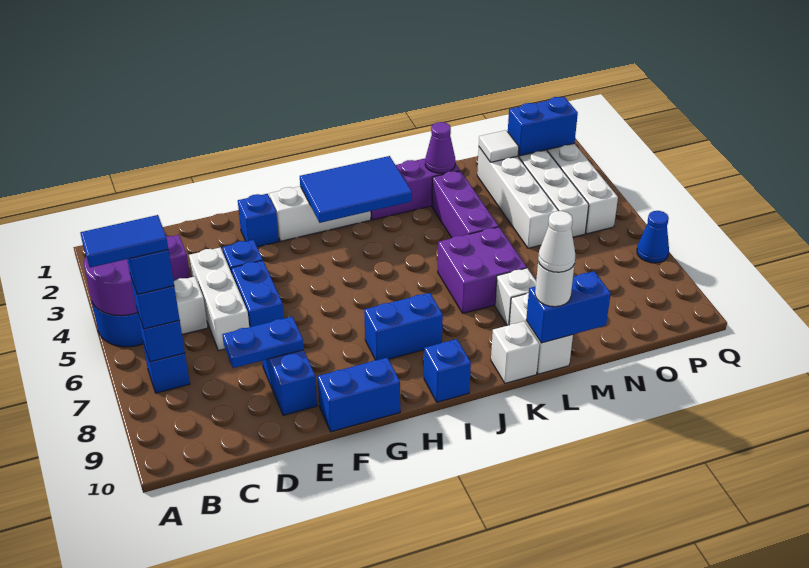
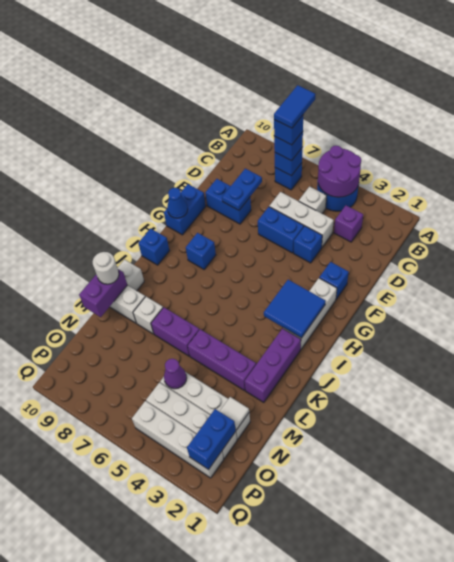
blue 2x3 tile [300,156,412,223] -> blue 2x2 tile [264,280,326,338]
blue 1x2 brick [364,293,443,360] -> blue 1x1 brick [186,233,216,269]
purple 2x2 brick [438,227,527,313] -> purple 1x2 brick [151,307,199,356]
purple 1x1 cone [425,122,455,173] -> purple 1x1 cone moved to [164,359,187,389]
blue 1x2 brick [526,271,611,343] -> purple 1x2 brick [79,269,127,317]
white 1x1 cone [538,211,575,272] -> none
blue 1x1 cone [637,211,669,263] -> blue 1x1 cone moved to [167,188,188,218]

